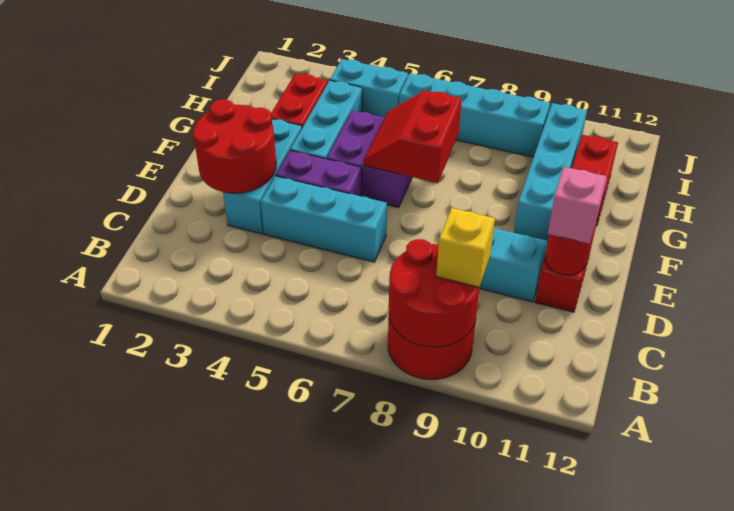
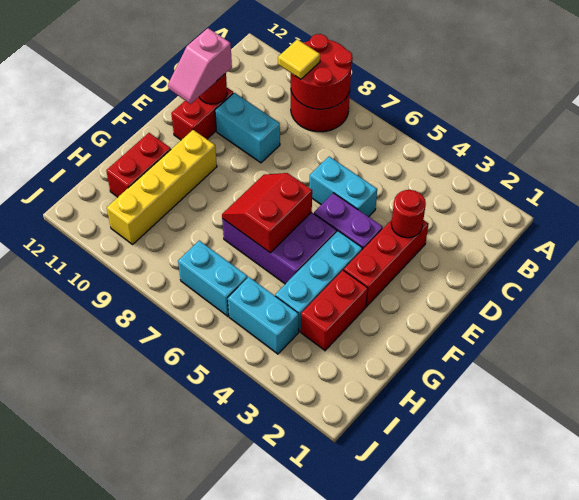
yellow 1x1 brick [436,208,495,287] -> yellow 1x1 tile [278,39,320,79]
red 2x2 round brick [193,99,276,193] -> red 1x1 round brick [391,190,426,238]
cyan 1x3 brick [223,119,302,234] -> red 1x3 brick [344,220,429,306]
cyan 1x3 brick [261,176,387,262] -> cyan 1x2 brick [309,157,377,217]
purple 2x2 brick [327,111,412,208] -> purple 2x3 brick [222,212,337,284]
red 2x2 slope [364,90,462,183] -> red 2x2 slope turned to [222,173,312,253]
cyan 1x4 brick [514,103,587,243] -> yellow 1x4 brick [107,130,217,244]
cyan 1x4 brick [399,73,550,157] -> cyan 1x2 brick [178,241,248,316]

